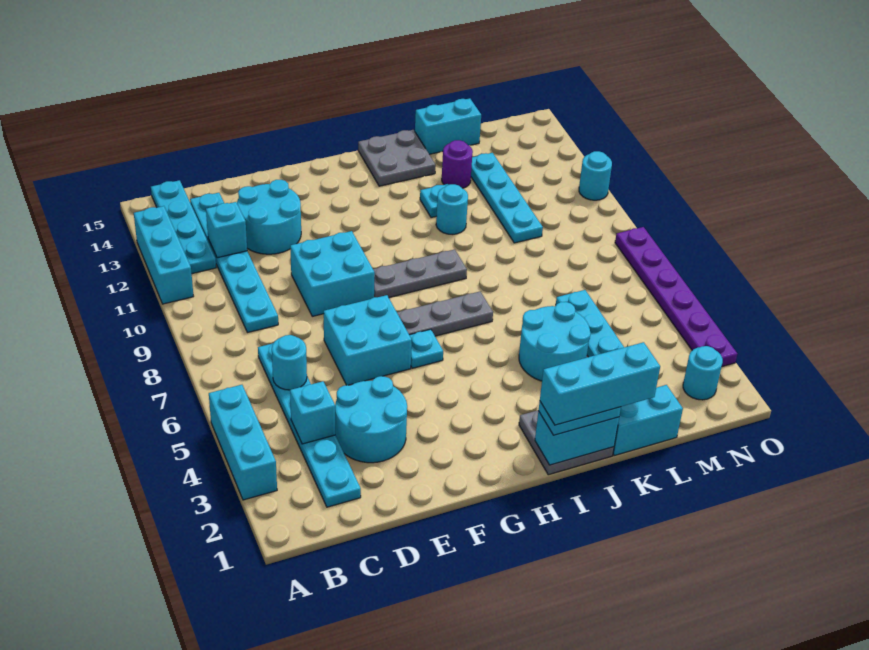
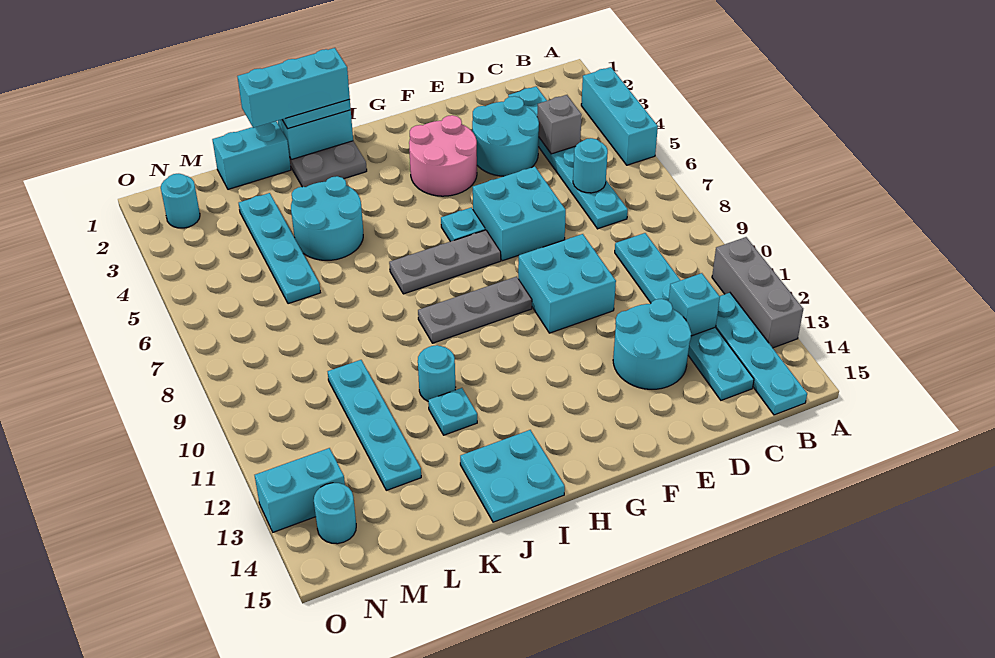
cyan 1x3 brick [134,206,194,304] -> grey 1x3 brick [712,237,803,348]
cyan 1x1 brick [290,381,335,444] -> grey 1x1 brick [537,95,582,154]
none -> pink 2x2 round brick [409,115,477,196]
grey 2x2 plate [358,130,436,186] -> cyan 2x2 plate [460,430,565,522]
purple 1x1 round brick [442,140,473,188] -> none
cyan 1x2 brick [415,98,481,154] -> cyan 1x2 brick moved to [255,448,345,532]
purple 1x6 plate [615,227,737,367] -> none
cyan 1x1 round brick [579,151,612,200] -> cyan 1x1 round brick moved to [314,483,356,544]

